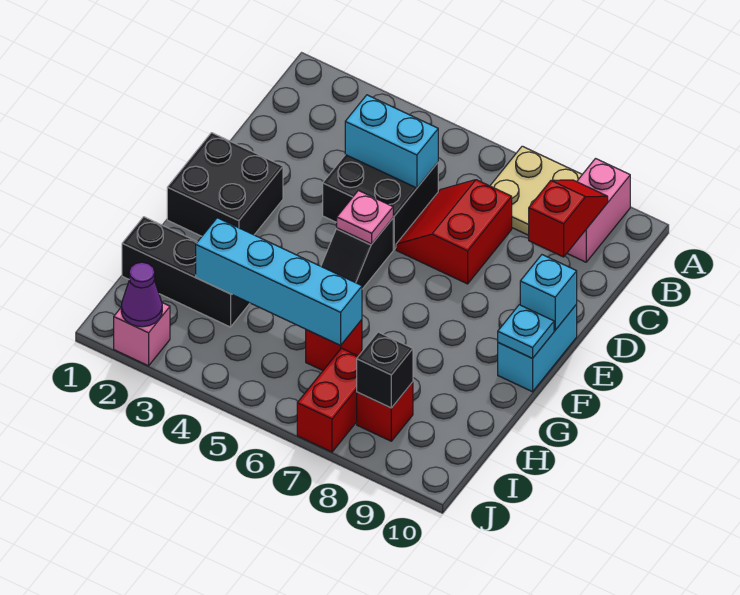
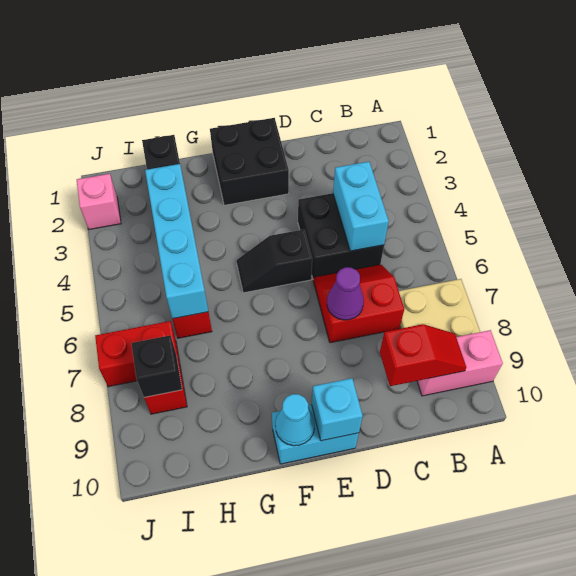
pink 1x1 plate [337,190,393,244] -> none
cyan 1x1 plate [498,305,554,358] -> cyan 1x1 cone [275,394,315,446]
purple 1x1 cone [121,262,162,327] -> purple 1x1 cone moved to [327,267,364,320]

